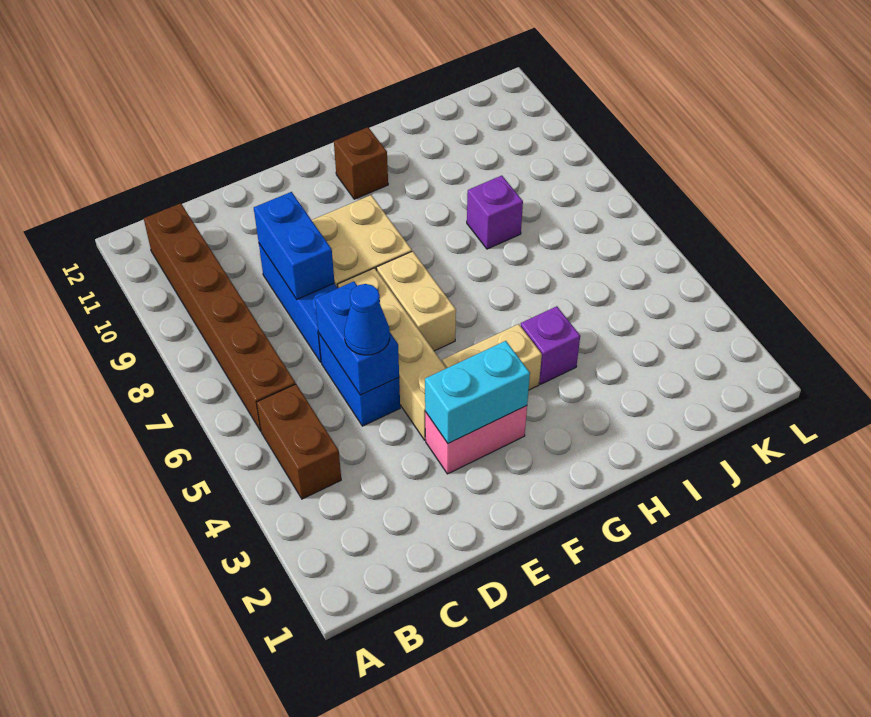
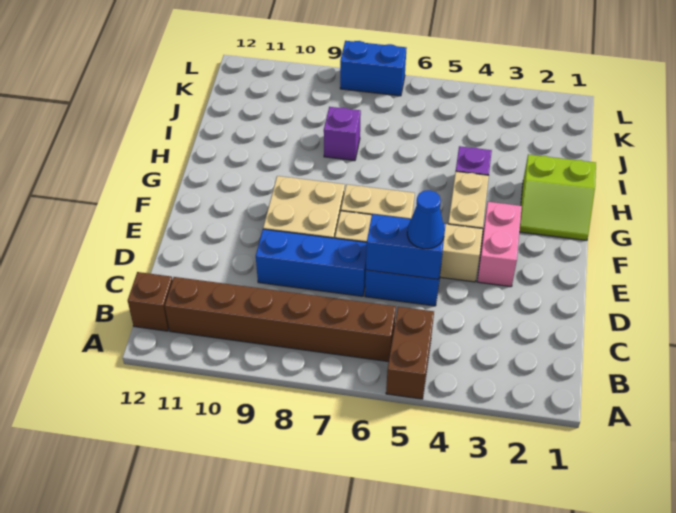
brown 1x2 brick [257,384,341,499] -> brown 1x2 brick turned to [386,307,434,399]
blue 1x2 brick [254,192,334,299] -> blue 1x2 brick moved to [340,41,406,96]
cyan 1x2 brick [425,341,530,444] -> none
none -> lime 2x2 slope [519,155,596,240]
brown 1x1 brick [334,127,388,199] -> brown 1x1 brick moved to [128,272,173,331]

